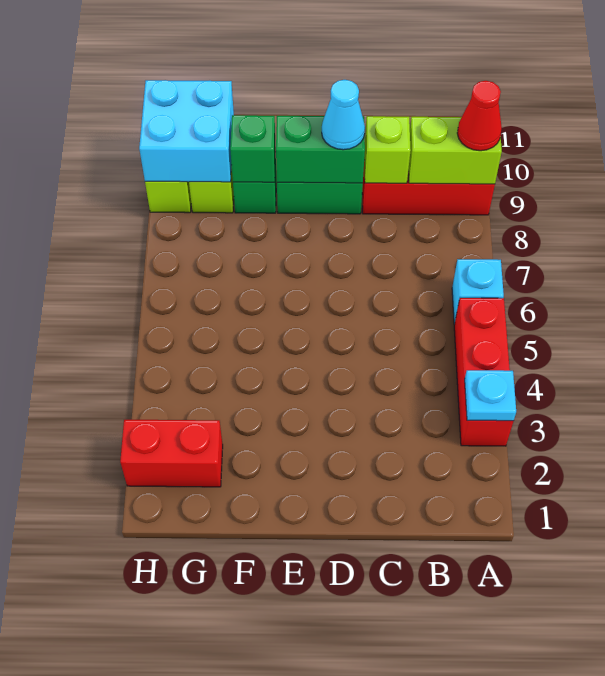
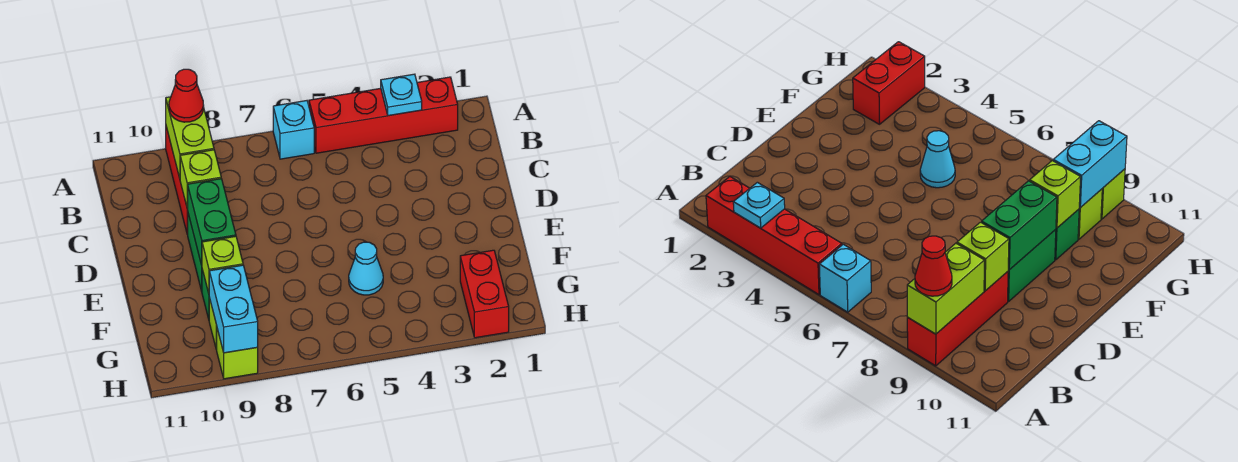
red 1x3 brick [454,298,513,446] -> red 1x4 brick [309,77,458,153]
cyan 1x1 cone [322,80,365,150] -> cyan 1x1 cone moved to [349,242,383,295]
green 1x1 brick [230,115,276,182] -> lime 1x1 brick [202,236,243,293]
cyan 2x2 brick [139,80,234,182] -> cyan 1x2 brick [209,265,258,353]

